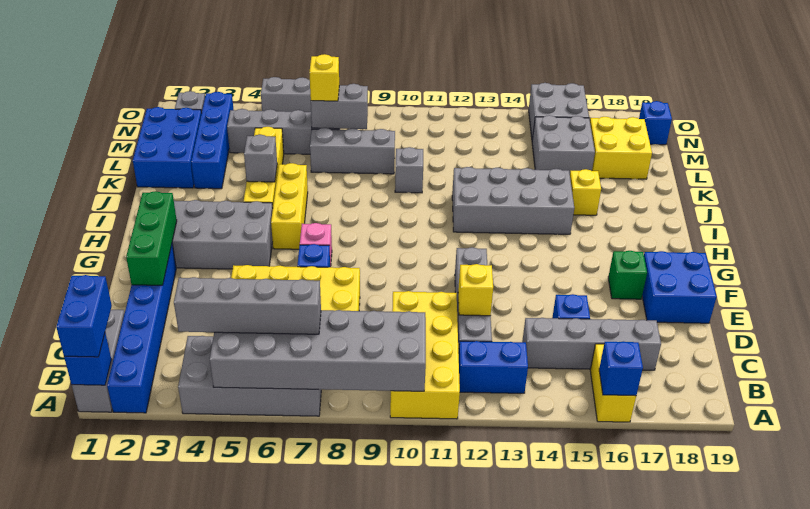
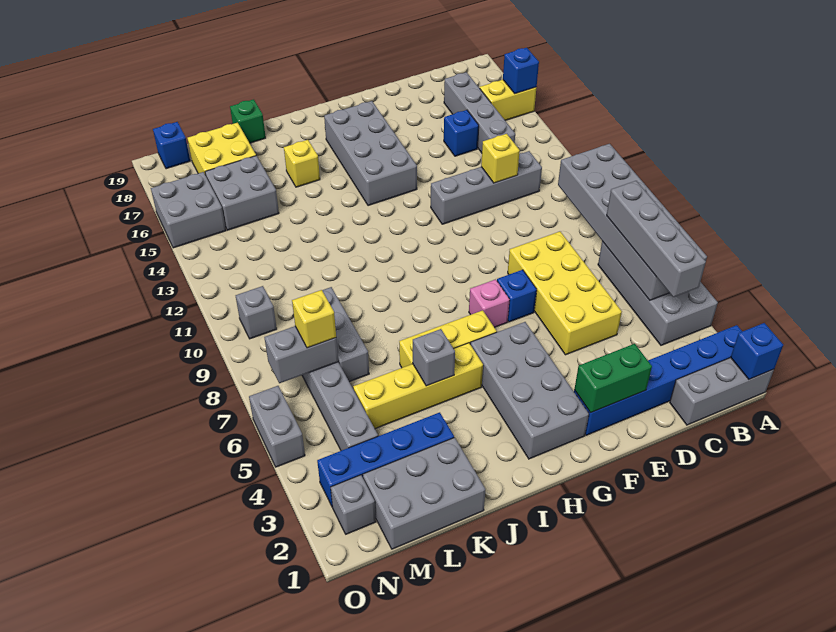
blue 1x2 brick [56,275,112,357] -> none
yellow 2x4 brick [390,291,460,419] -> none
blue 1x2 brick [459,341,528,393] -> none
green 1x3 brick [126,191,177,285] -> green 1x2 brick [574,344,652,413]
blue 2x2 brick [642,251,717,323] -> none
green 1x1 brick [608,251,647,299] -> green 1x1 brick moved to [230,99,266,143]
grey 2x4 brick [452,167,574,234] -> grey 2x4 brick moved to [324,101,417,206]
blue 2x3 brick [133,107,202,188] -> grey 2x3 brick [363,438,486,549]
grey 1x1 brick [395,147,423,193] -> grey 1x1 brick moved to [236,286,277,339]
grey 1x2 brick [311,84,368,129] -> grey 1x2 brick turned to [264,326,338,383]

